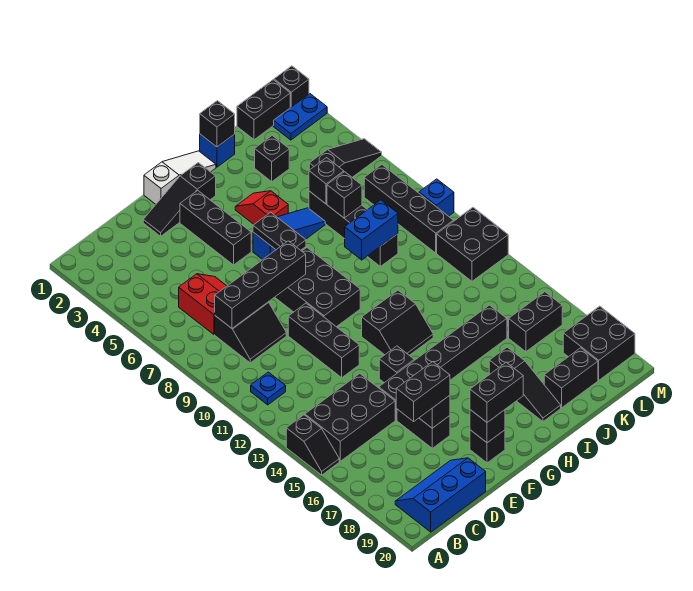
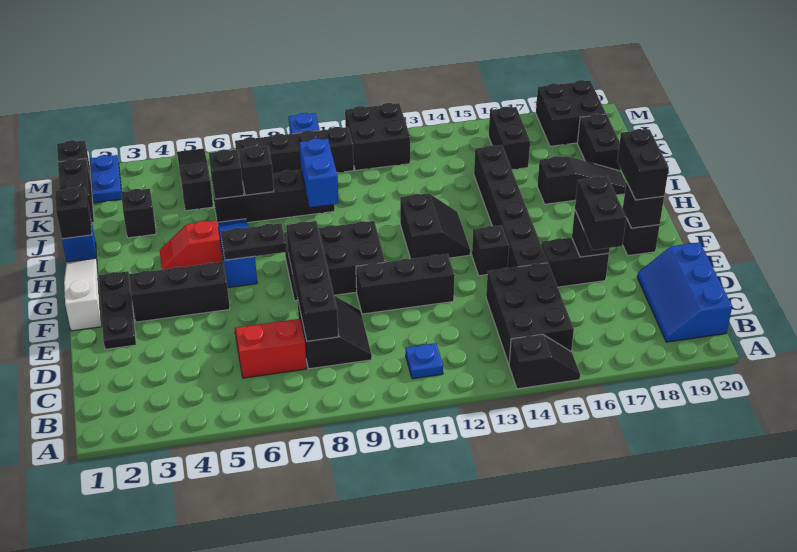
black 1x3 slope [143,163,216,236] -> black 1x3 plate [99,271,136,349]

